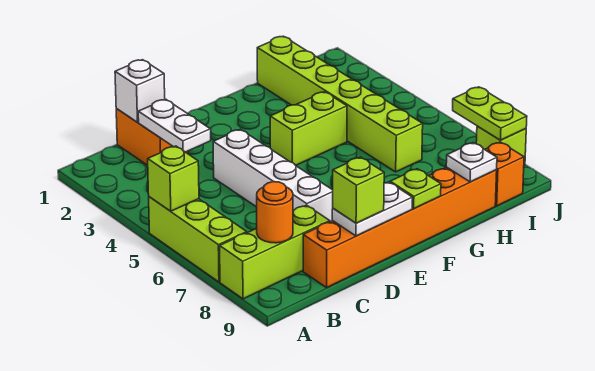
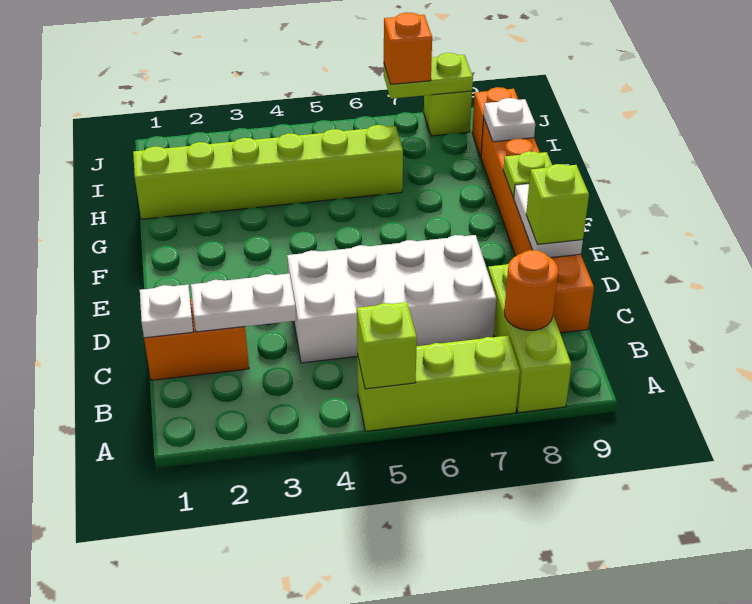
white 1x1 brick [115,60,165,122] -> white 1x1 plate [140,285,193,338]
white 1x4 brick [213,129,333,222] -> white 2x4 brick [287,235,496,363]
lime 1x2 brick [270,92,347,165] -> none
none -> orange 1x1 brick [384,12,432,84]

